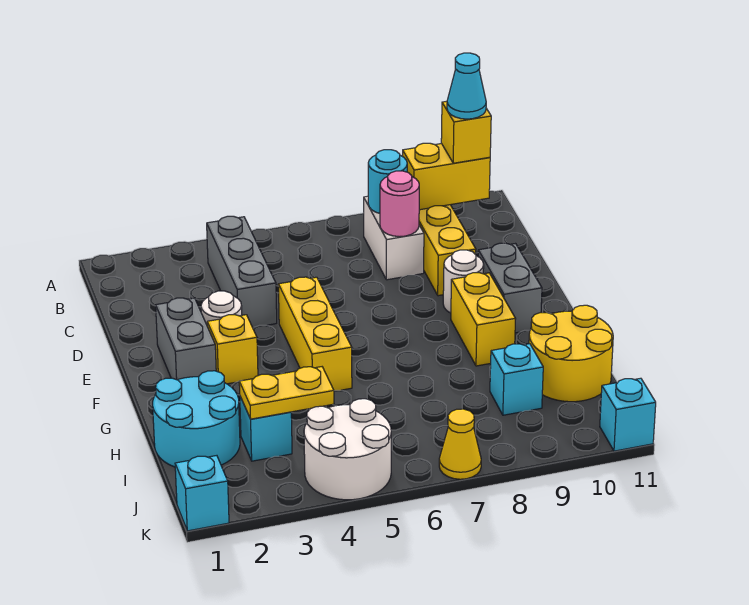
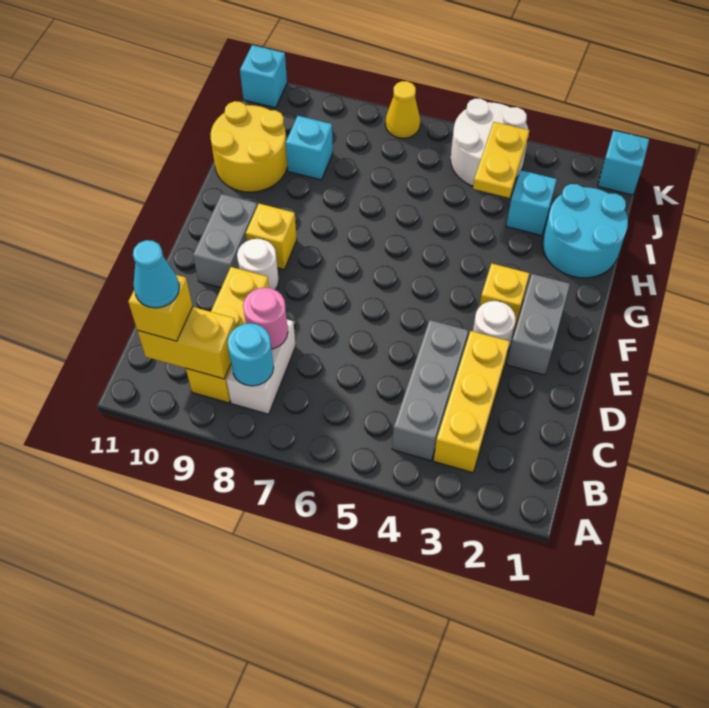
yellow 1x3 brick [278,277,352,391] -> yellow 1x3 brick moved to [434,331,510,473]
yellow 1x2 brick [451,273,516,366] -> yellow 1x1 brick [246,204,297,269]
yellow 1x2 plate [239,367,334,419] -> yellow 1x2 plate turned to [473,122,529,198]

